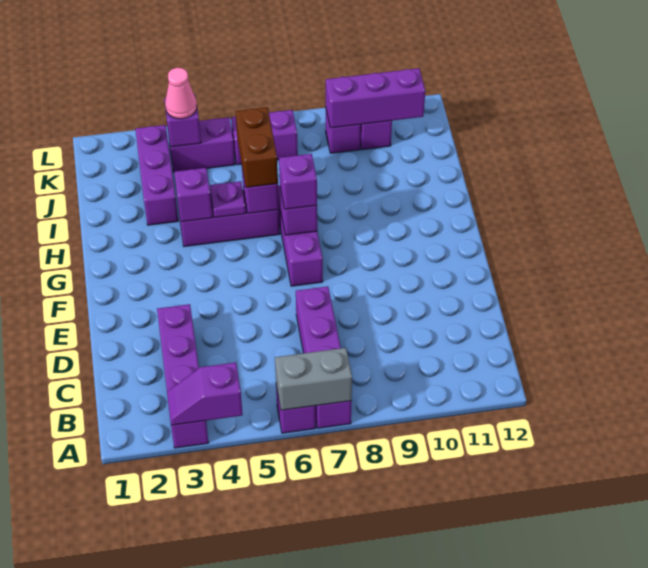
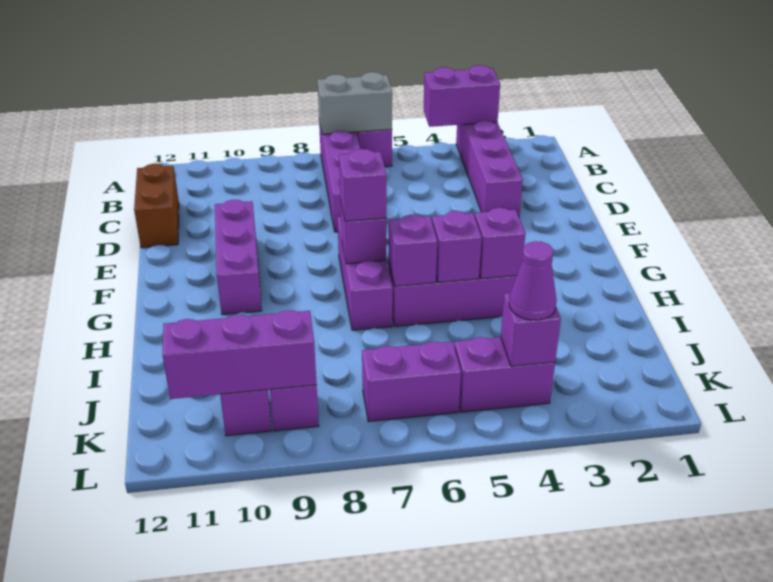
purple 1x2 slope [167,362,243,425] -> purple 1x2 brick [424,65,500,127]
purple 1x1 plate [210,181,246,218] -> purple 1x1 brick [432,211,482,282]
brown 1x2 brick [236,107,278,187] -> brown 1x2 brick moved to [134,164,179,248]
purple 1x3 brick [135,125,178,225] -> purple 1x3 brick moved to [215,200,262,315]
pink 1x1 cone [165,68,197,119] -> purple 1x1 cone [509,241,557,320]

